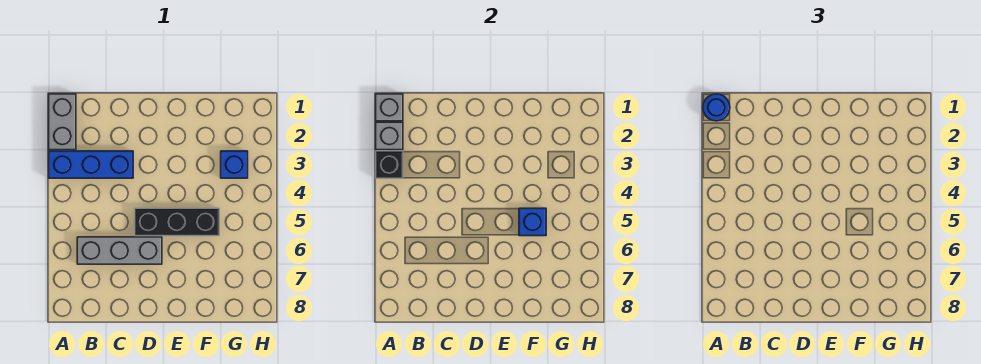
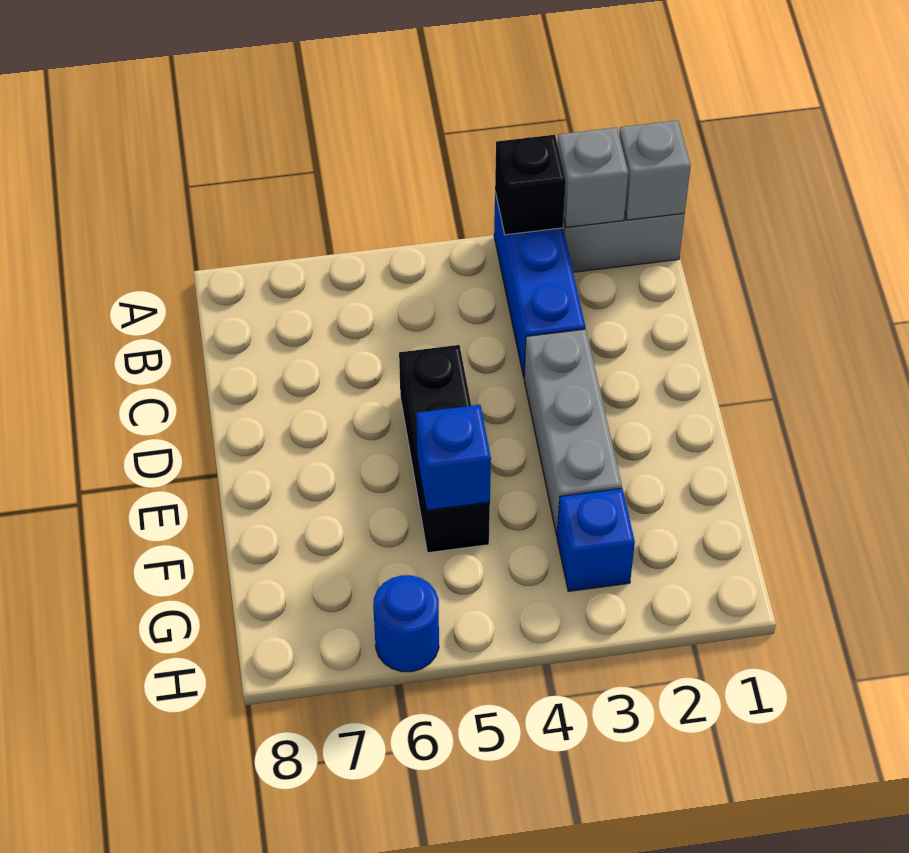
blue 1x1 round brick [703,94,730,121] -> blue 1x1 round brick moved to [373,575,439,672]
grey 1x3 brick [77,237,162,264] -> grey 1x3 brick moved to [524,329,622,536]

